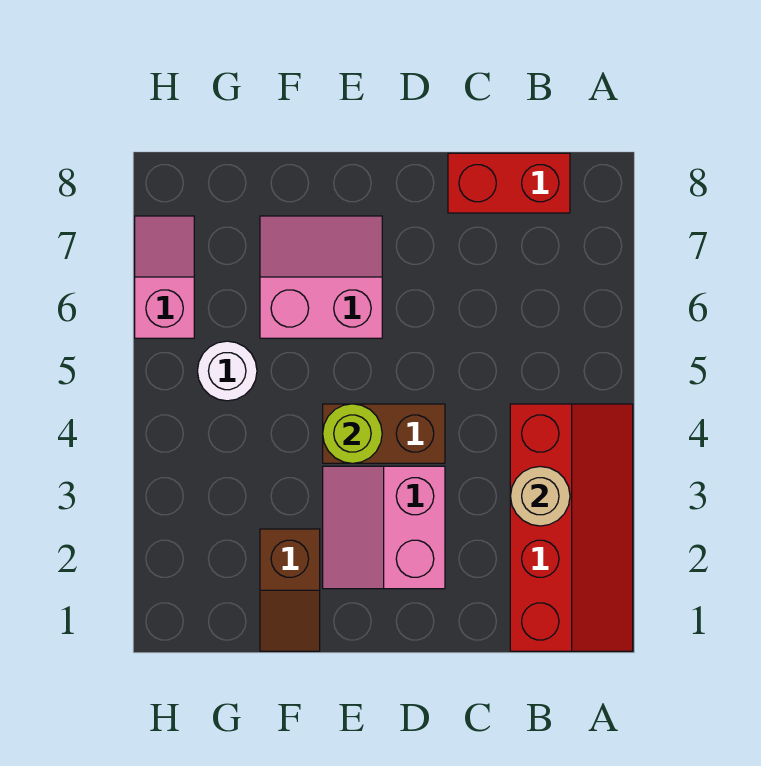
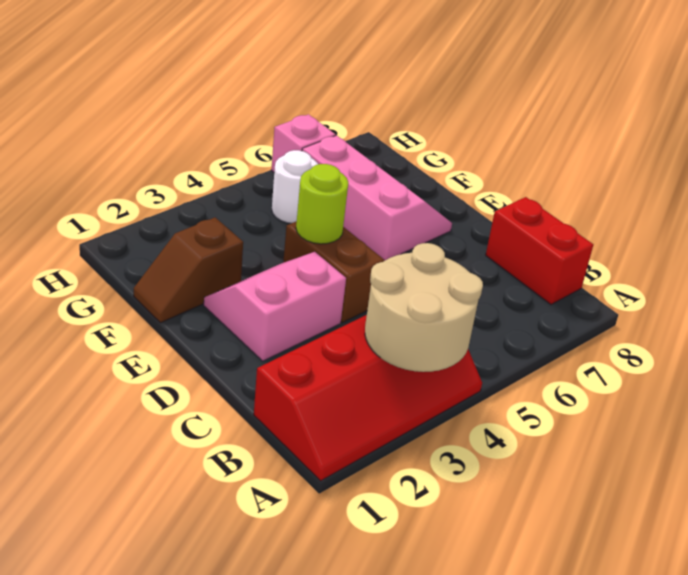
tan 1x1 round brick [511,466,570,526] -> tan 2x2 round brick [365,243,483,372]
pink 2x2 slope [260,216,382,338] -> pink 2x3 slope [302,135,452,260]

